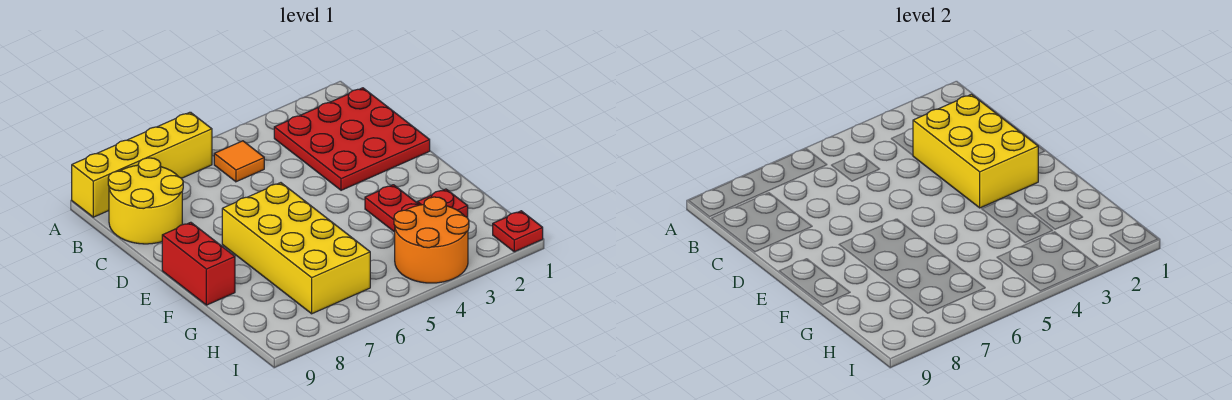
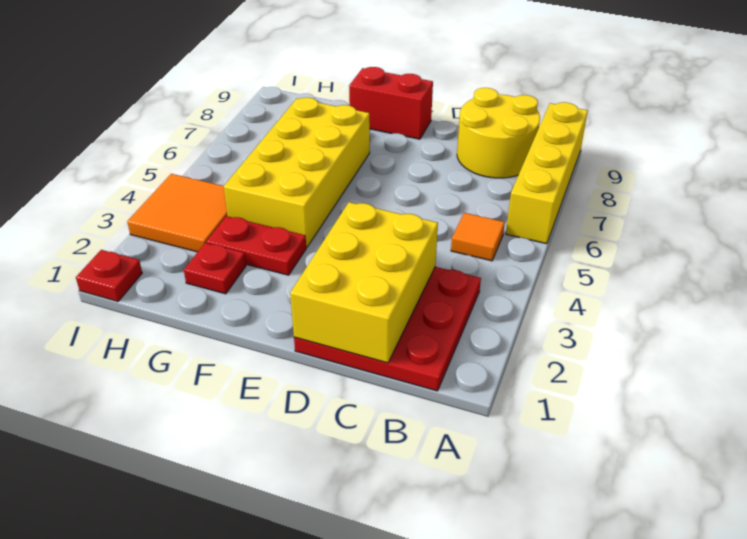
yellow 2x3 brick [913,94,1038,208] -> yellow 2x3 brick turned to [290,202,438,363]
yellow 2x4 brick [222,183,370,314] -> yellow 2x4 brick turned to [224,98,370,247]
orange 2x2 round brick [394,197,469,283] -> orange 2x2 tile [127,174,227,252]

